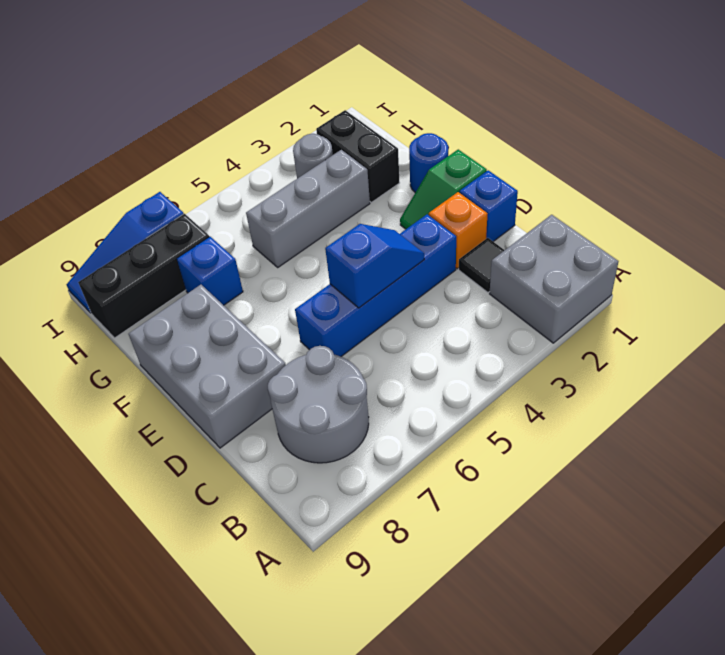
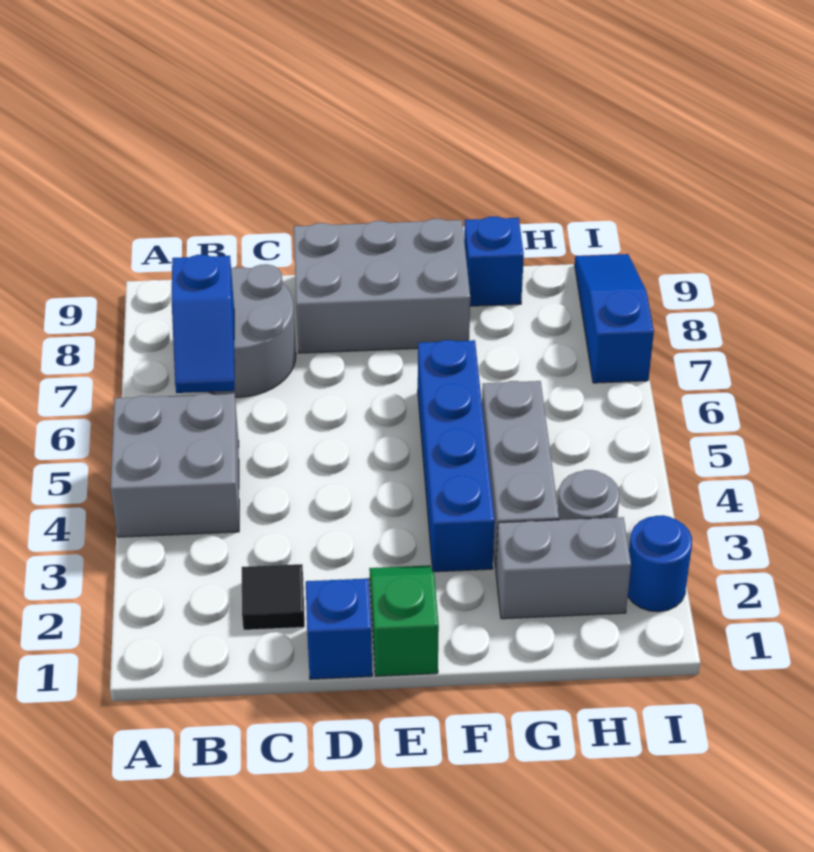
grey 2x2 brick [490,215,618,343] -> grey 2x2 brick moved to [111,393,239,537]
orange 1x1 brick [429,192,488,269] -> none
blue 1x4 brick [295,214,456,357] -> blue 1x4 brick moved to [418,340,495,572]
blue 1x2 slope [325,224,424,308] -> blue 1x2 slope moved to [171,255,235,393]
blue 1x1 round brick [409,133,448,193] -> blue 1x1 round brick moved to [628,515,692,612]
black 1x2 brick [316,110,400,202] -> grey 1x2 brick [496,517,631,619]
blue 1x1 brick [177,237,243,305] -> blue 1x1 brick moved to [464,217,524,306]
black 1x3 brick [78,214,209,338] -> none

